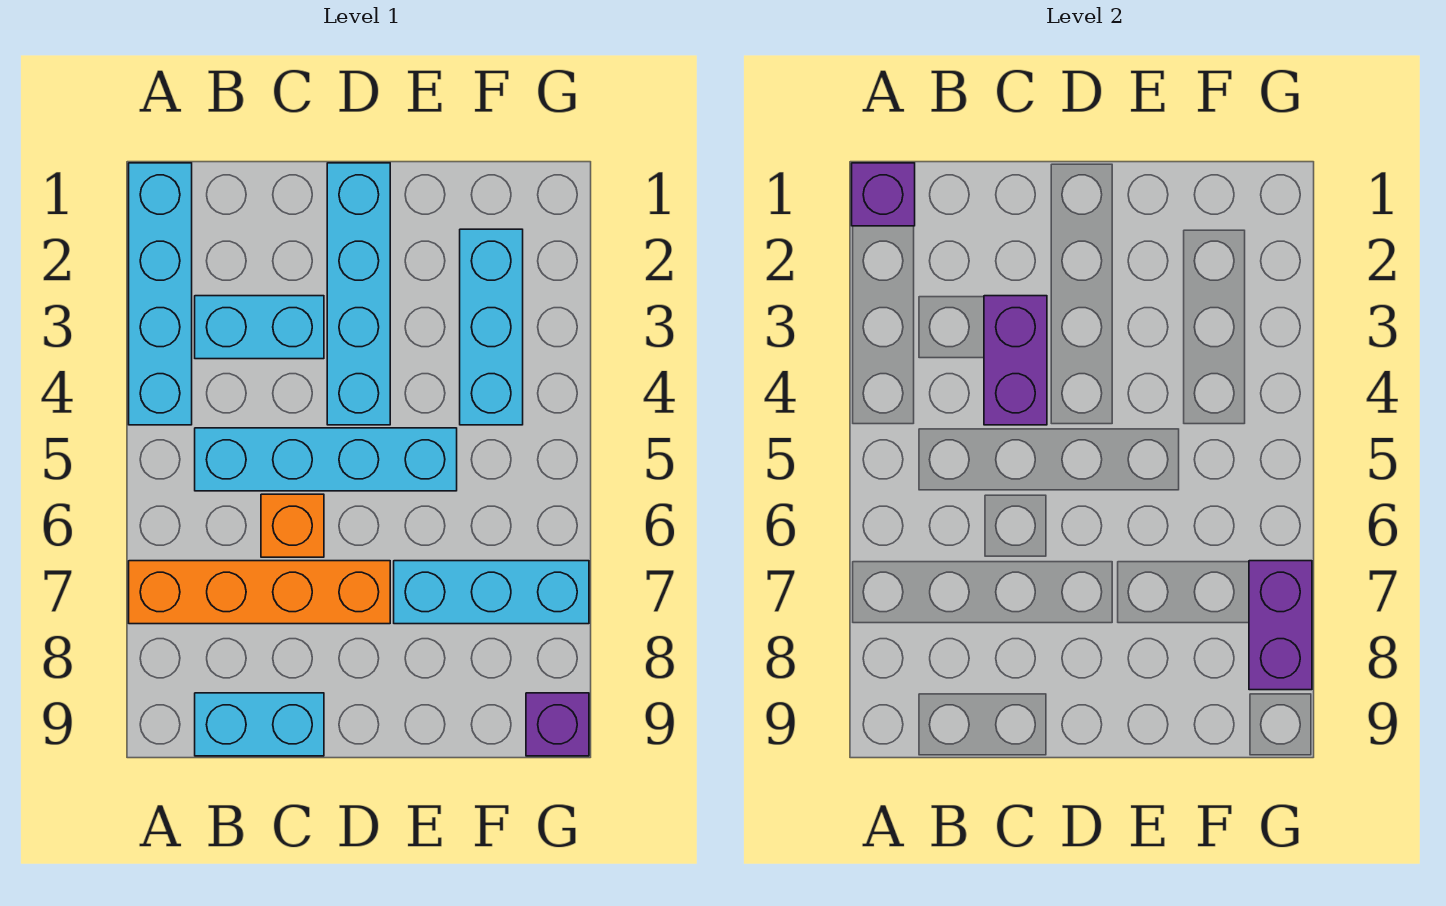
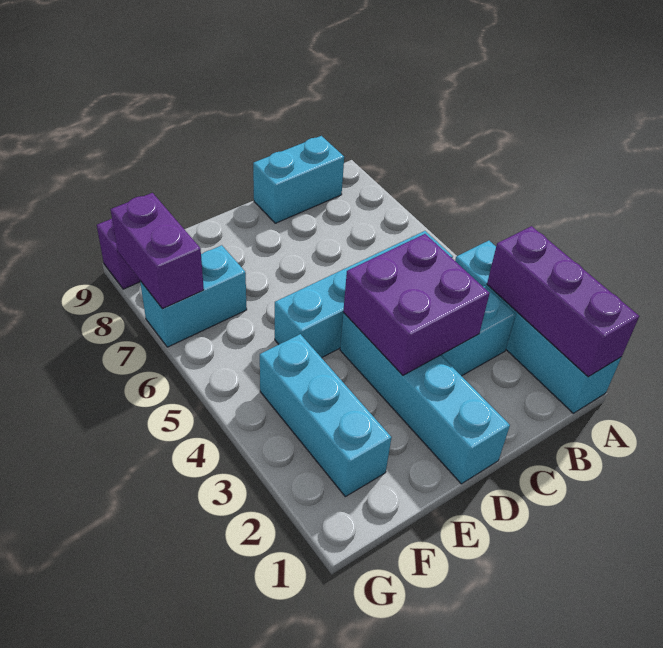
purple 1x1 brick [852,163,915,226] -> purple 1x3 brick [487,226,639,377]
orange 1x4 brick [129,561,390,624] -> none
purple 1x2 brick [984,296,1047,425] -> purple 2x2 brick [343,234,490,375]
orange 1x1 brick [261,494,324,557] -> none
cyan 1x3 brick [394,561,589,624] -> cyan 1x2 brick [140,245,247,347]

